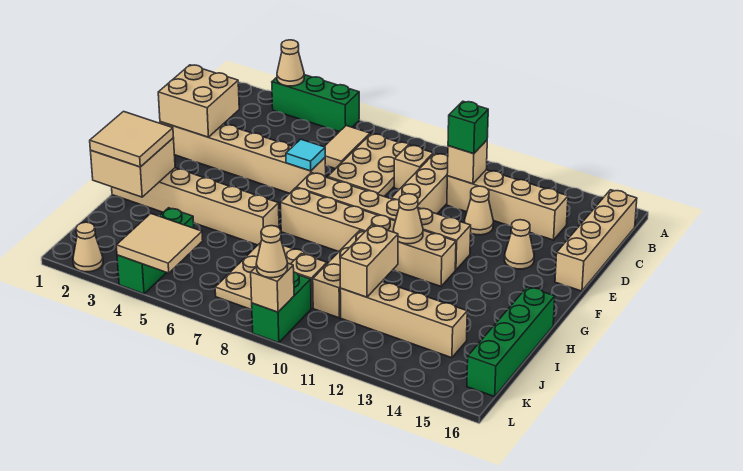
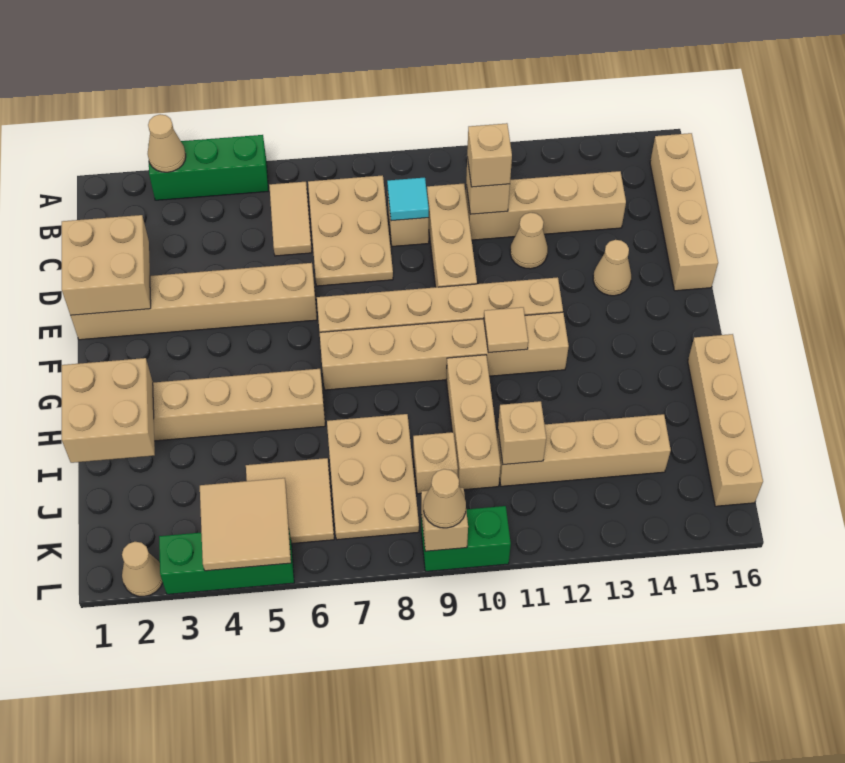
green 1x1 brick [448,101,488,154] -> tan 1x1 brick [467,123,512,187]
cyan 1x1 tile [286,139,325,171] -> cyan 1x1 tile moved to [387,178,429,221]
tan 1x1 cone [393,194,423,244] -> tan 1x1 tile [484,307,528,353]
tan 2x2 tile [90,112,174,167] -> tan 2x2 tile moved to [246,458,334,543]
green 1x4 brick [467,287,555,397] -> tan 1x4 brick [688,334,763,506]
tan 1x2 brick [340,225,398,297] -> tan 1x1 brick [498,401,546,465]
green 1x3 brick [117,208,194,294] -> green 1x3 brick turned to [159,531,294,594]
green 1x2 brick [252,272,311,343] -> green 1x2 brick turned to [421,506,511,571]

